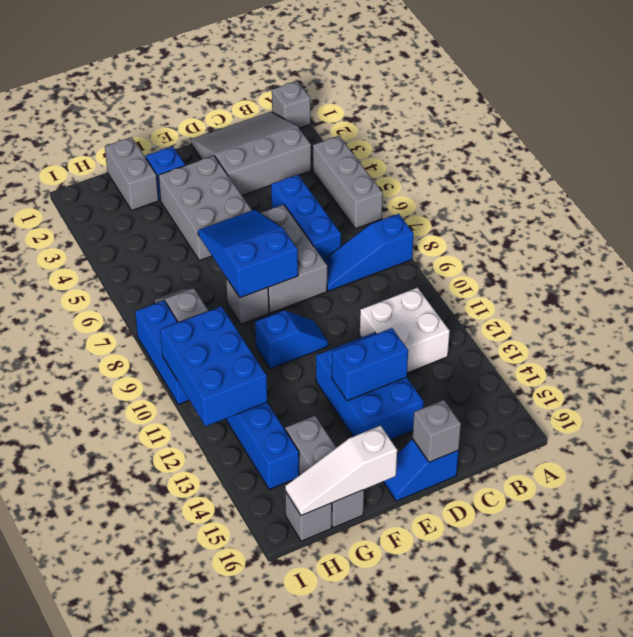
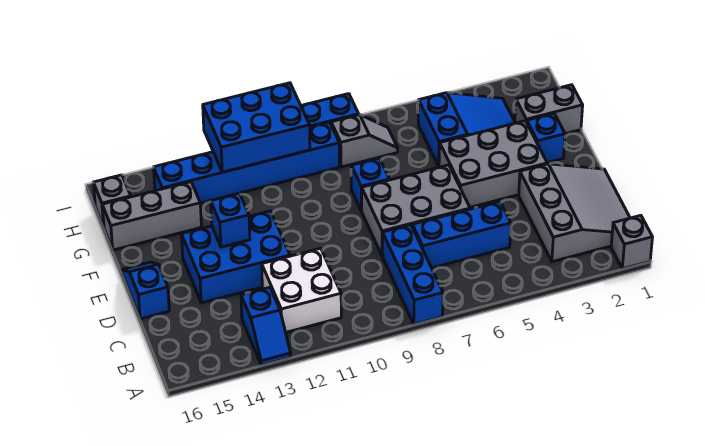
grey 1x3 brick [313,136,383,229] -> none
blue 1x3 slope [324,214,414,291] -> blue 1x3 brick [382,225,443,324]
blue 1x2 brick [332,328,408,401] -> blue 1x1 brick [211,193,250,247]
grey 1x1 brick [412,400,461,462] -> none
blue 2x3 slope [198,210,298,298] -> blue 2x3 slope moved to [418,93,515,166]
blue 1x2 slope [255,310,328,369] -> blue 1x2 slope moved to [241,287,291,365]
grey 1x1 brick [226,278,269,324] -> blue 1x1 brick [351,158,389,211]
white 1x3 slope [285,426,397,516] -> none

